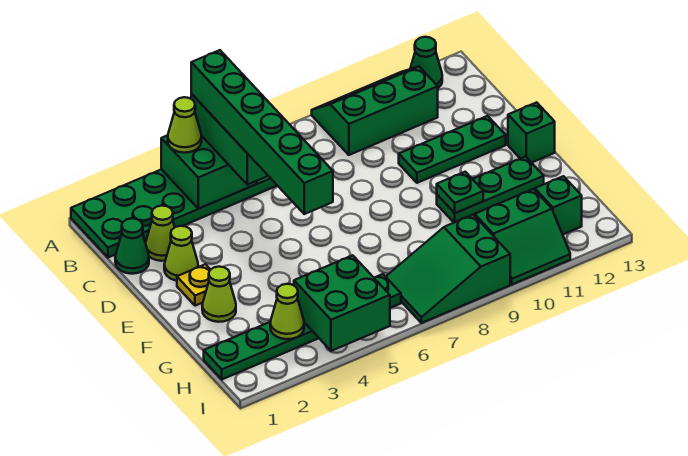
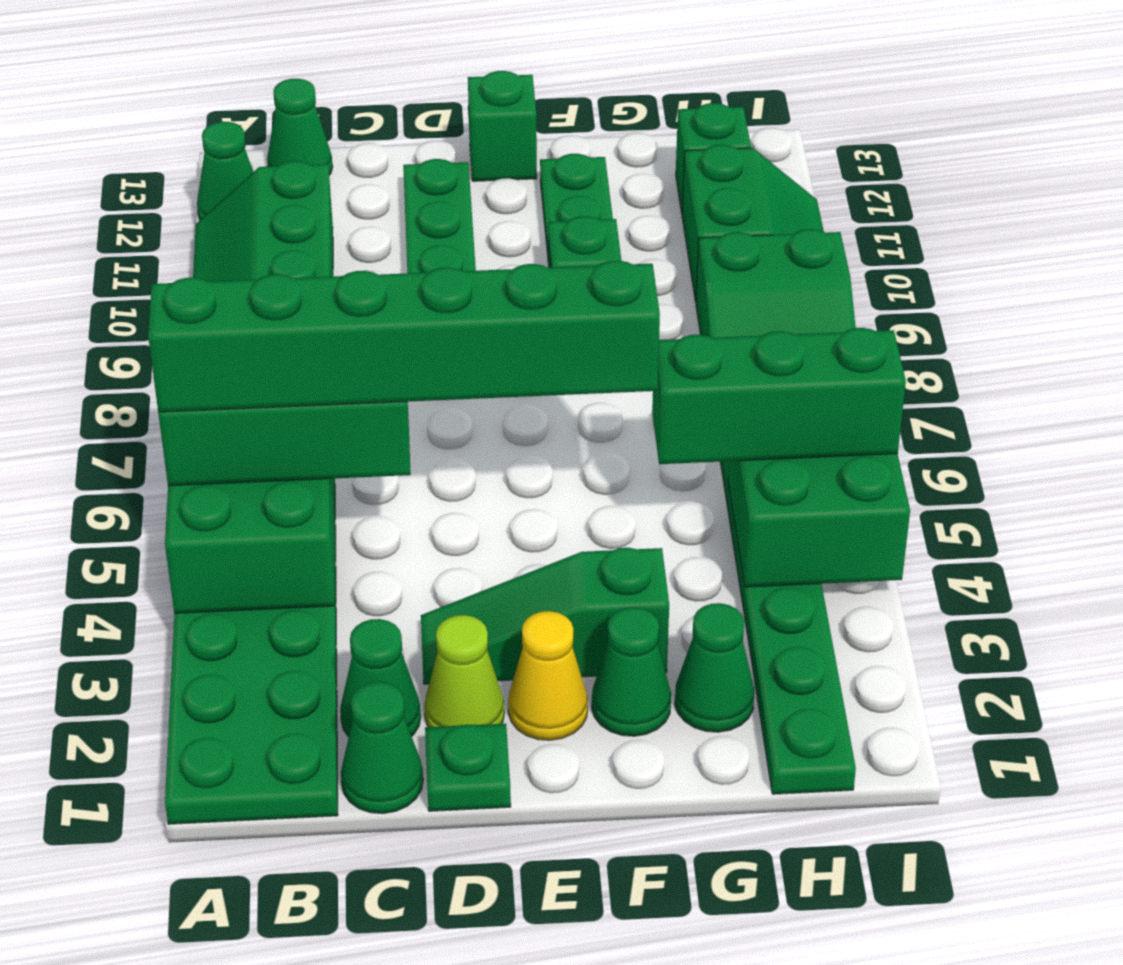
lime 1x1 cone [168,97,202,153] -> none
none -> green 1x1 cone [267,79,333,175]
lime 1x1 cone [146,206,175,261] -> green 1x1 cone [340,619,421,737]
none -> green 1x1 plate [425,724,511,811]
none -> green 1x3 slope [421,548,669,684]
yellow 1x1 plate [177,264,211,306] -> yellow 1x1 cone [508,611,588,740]
lime 1x1 cone [202,267,236,322] -> green 1x1 cone [592,607,671,736]
none -> green 1x1 cone [675,603,754,732]
none -> green 1x3 brick [652,328,906,464]
lime 1x1 cone [270,284,304,339] -> none

